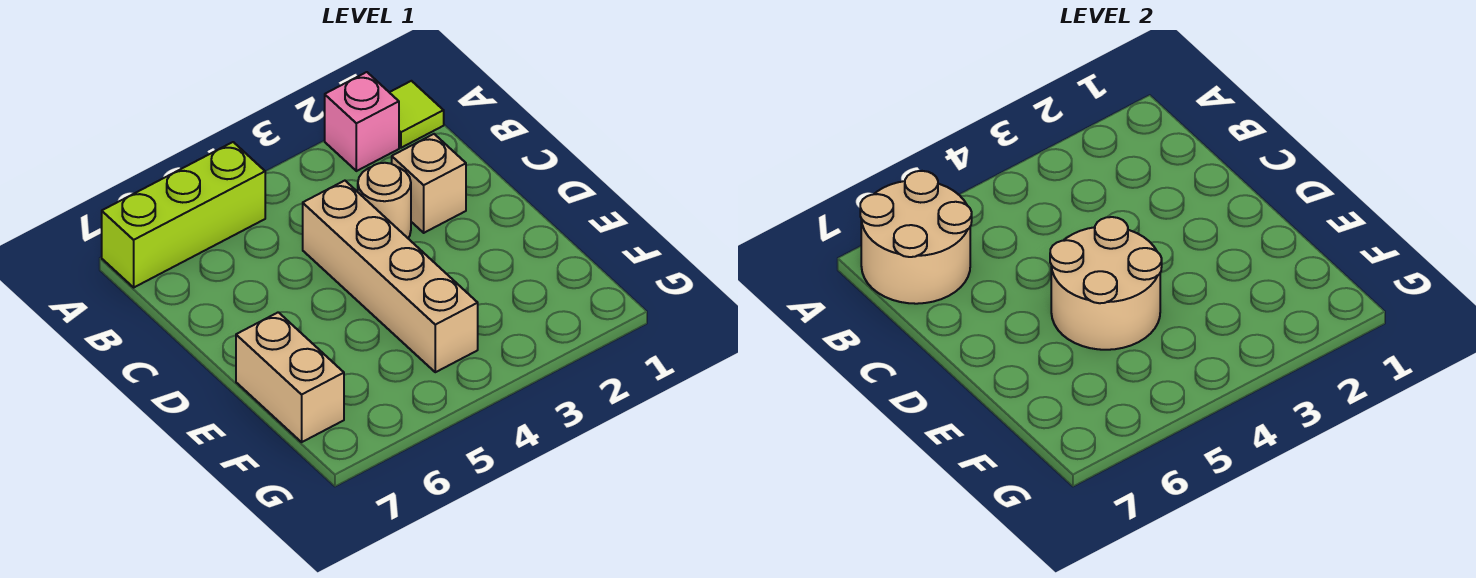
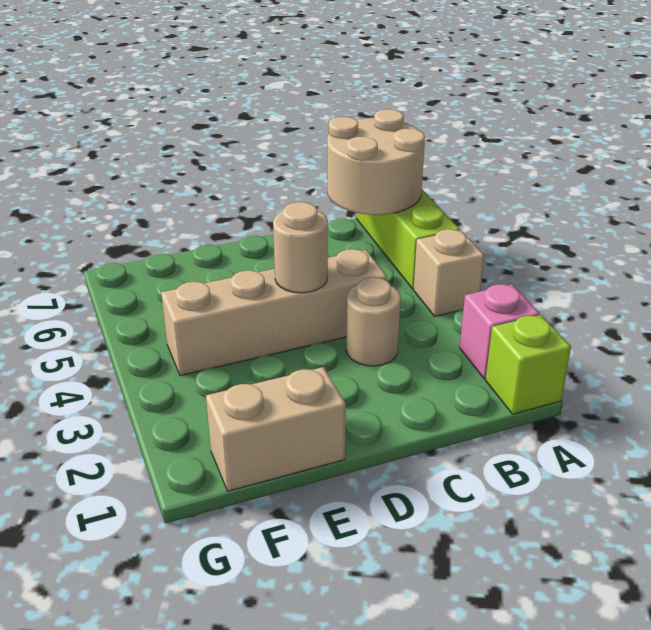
lime 1x1 tile [389,81,444,148] -> lime 1x1 brick [486,315,571,414]
tan 1x1 brick [392,134,466,233] -> tan 1x1 brick moved to [414,229,484,316]
tan 2x2 round brick [1050,217,1162,350] -> tan 1x1 round brick [273,202,328,293]
tan 1x2 brick [236,312,344,442] -> tan 1x2 brick moved to [206,367,346,491]

